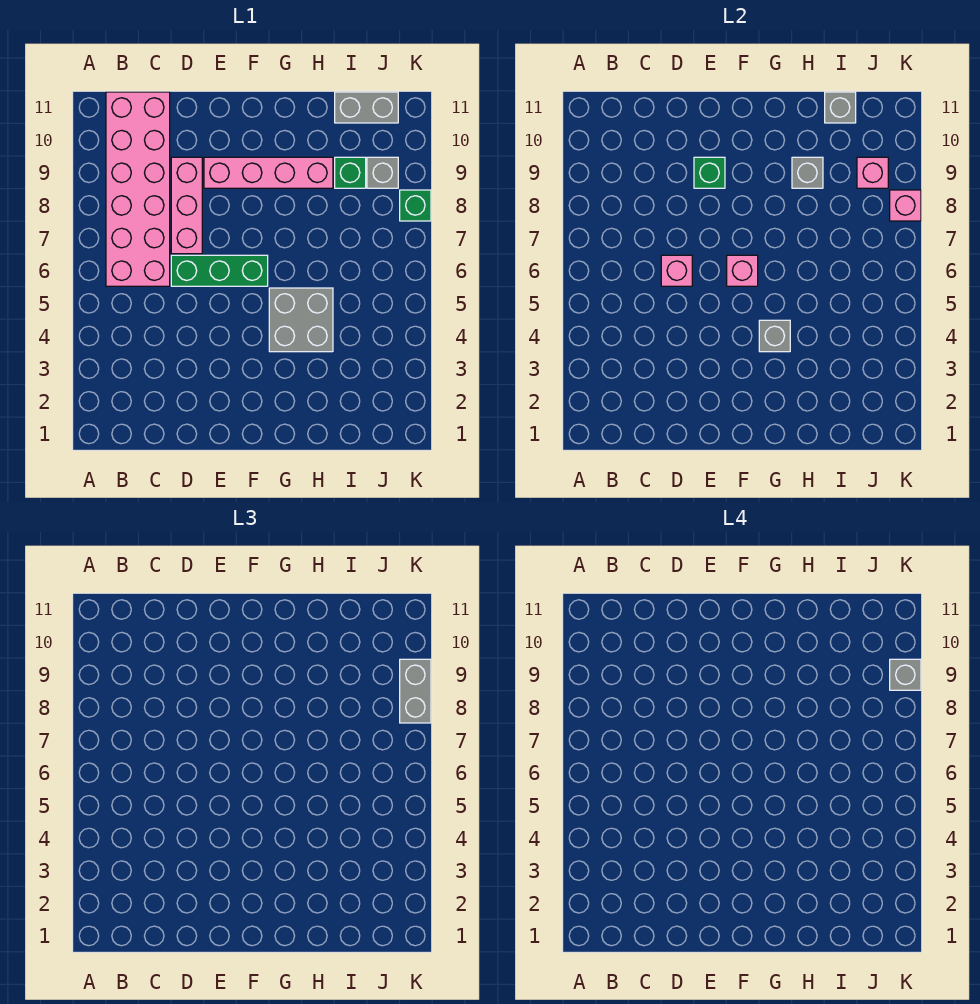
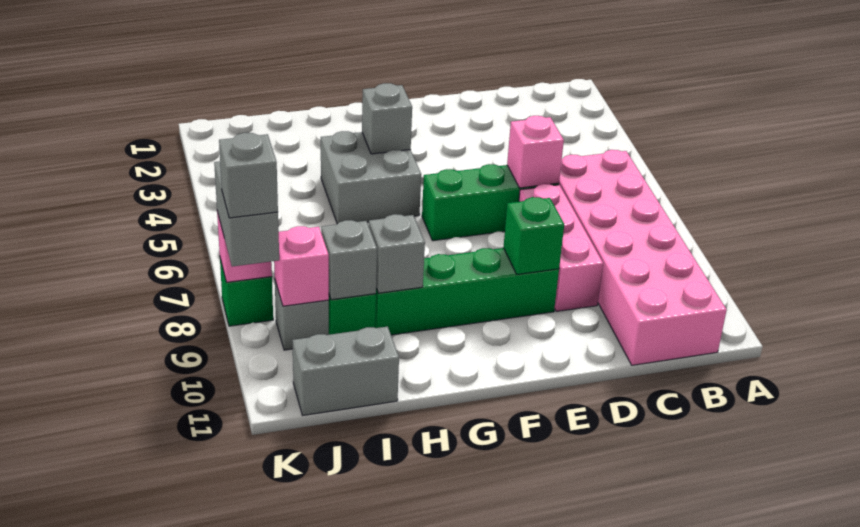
pink 1x4 brick [204,157,333,188] -> green 1x4 brick [375,248,559,335]
pink 1x1 brick [727,255,758,286] -> none
grey 1x1 brick [825,92,856,123] -> grey 1x1 brick moved to [321,220,377,300]

